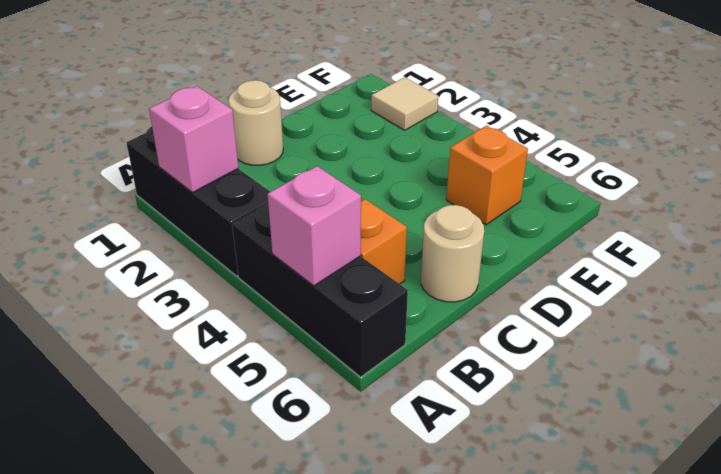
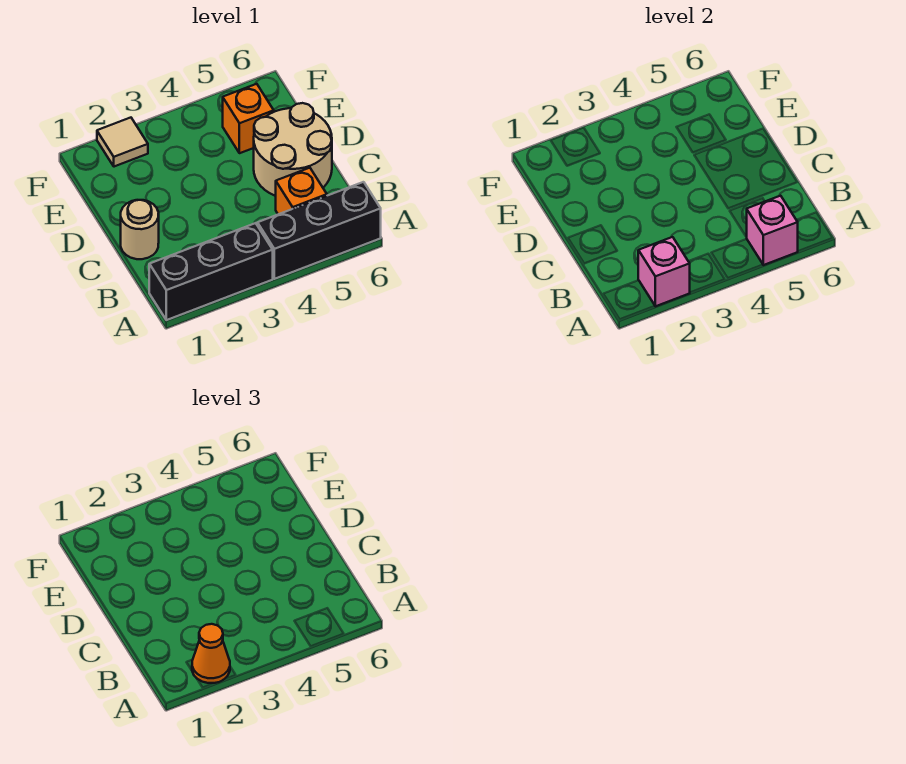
none -> orange 1x1 cone [192,624,230,683]
tan 1x1 round brick [421,205,484,302] -> tan 2x2 round brick [254,103,332,196]

